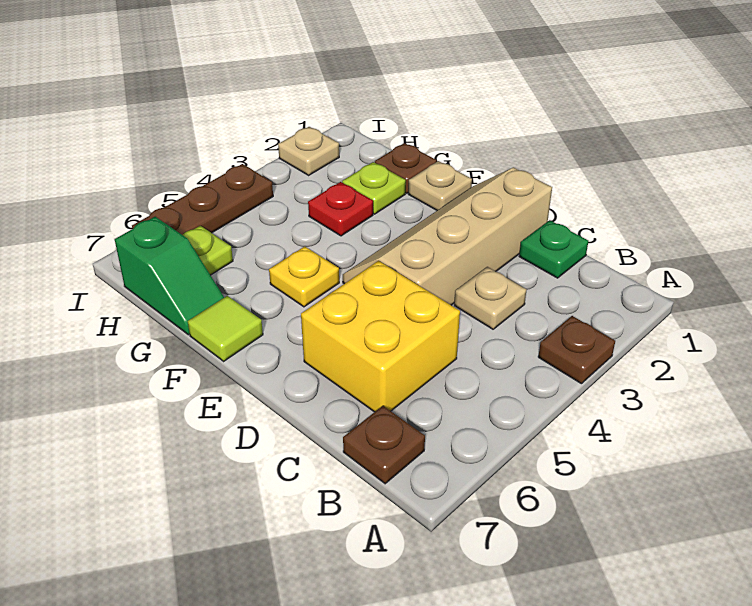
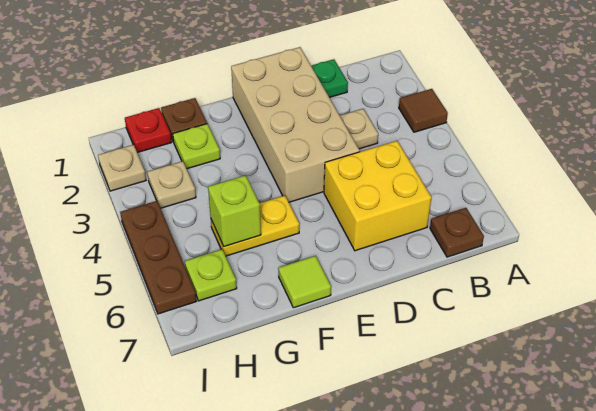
brown 1x1 plate [538,316,615,384] -> brown 1x1 tile [399,89,448,132]
tan 2x4 slope [343,167,552,305] -> tan 2x4 brick [231,47,360,202]
tan 1x1 plate [408,161,472,210] -> tan 1x1 plate moved to [147,161,196,208]
yellow 1x1 plate [269,246,339,307] -> yellow 1x2 plate [211,196,299,256]
red 1x1 plate [308,182,373,236] -> red 1x1 plate moved to [125,108,171,153]
none -> lime 1x1 brick [208,175,261,247]
green 1x2 slope [115,217,224,335] -> none

